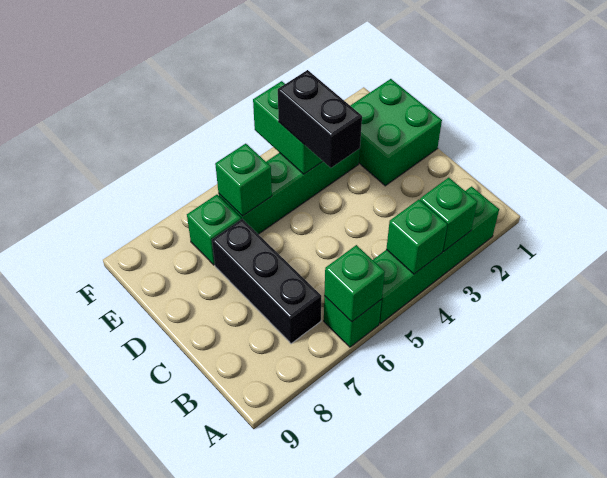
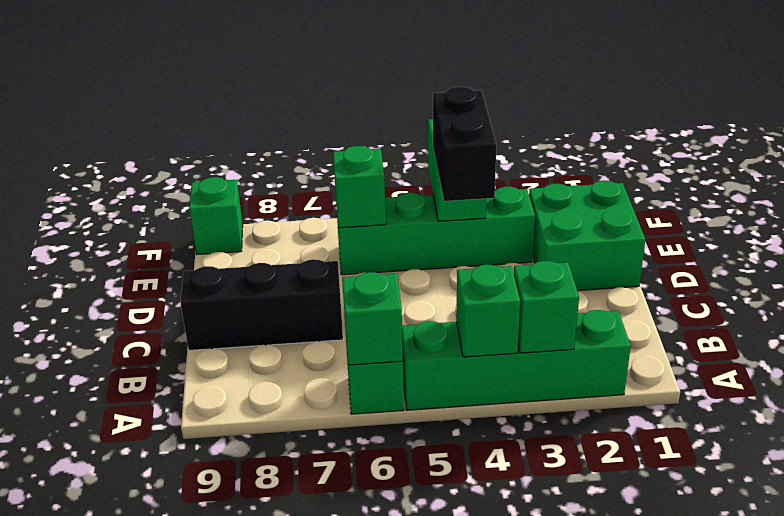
black 1x3 brick [212,219,321,344] -> black 1x3 brick turned to [181,259,343,350]
green 1x1 brick [187,195,241,265] -> green 1x1 brick moved to [189,177,243,254]

